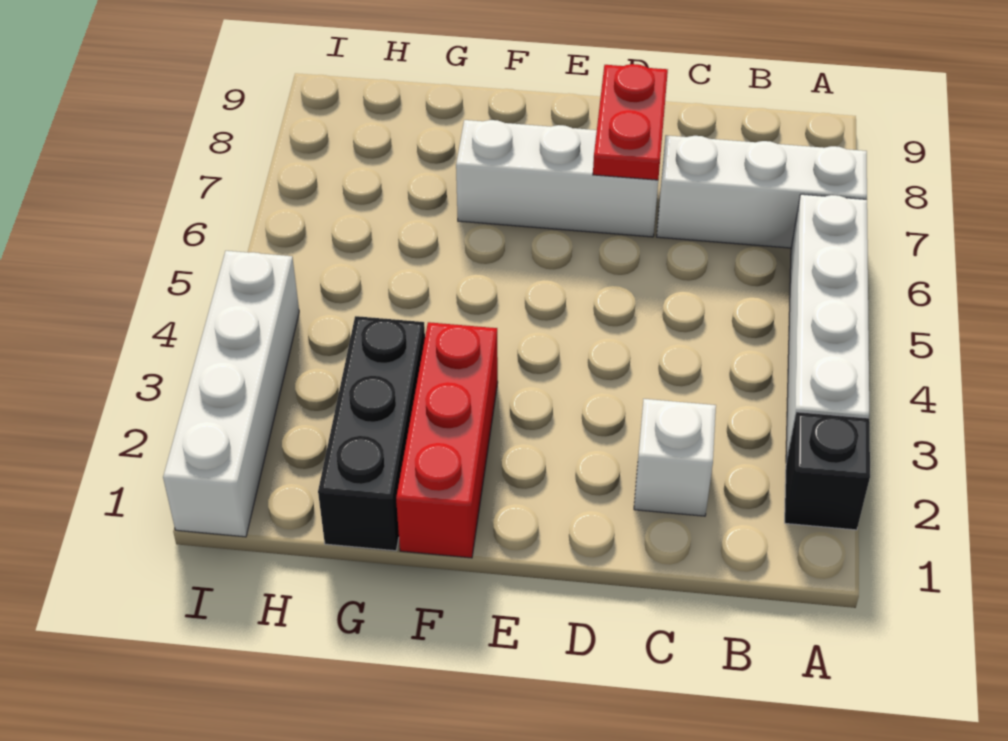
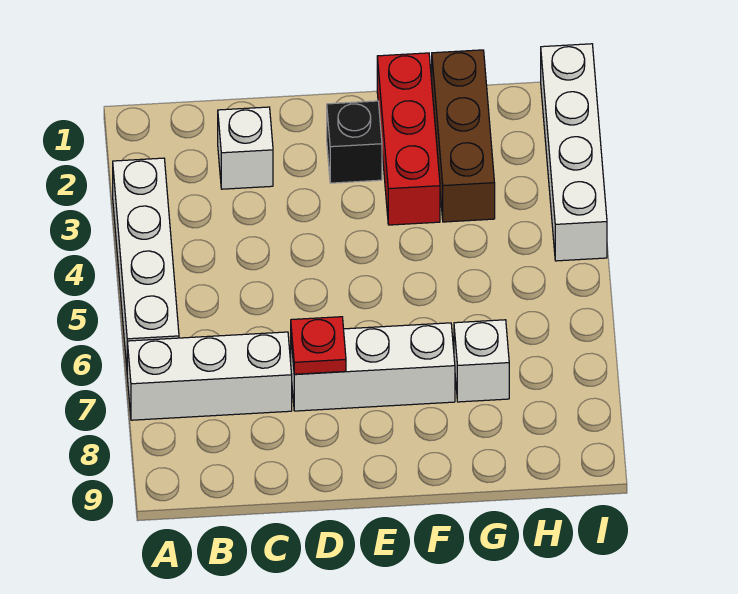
black 1x1 brick [785,412,870,530] -> black 1x1 brick moved to [327,101,382,183]
red 1x2 plate [593,64,668,180] -> red 1x1 plate [291,317,346,374]
black 1x3 brick [318,316,425,551] -> brown 1x3 brick [432,50,495,222]
none -> white 1x1 brick [454,320,509,402]

